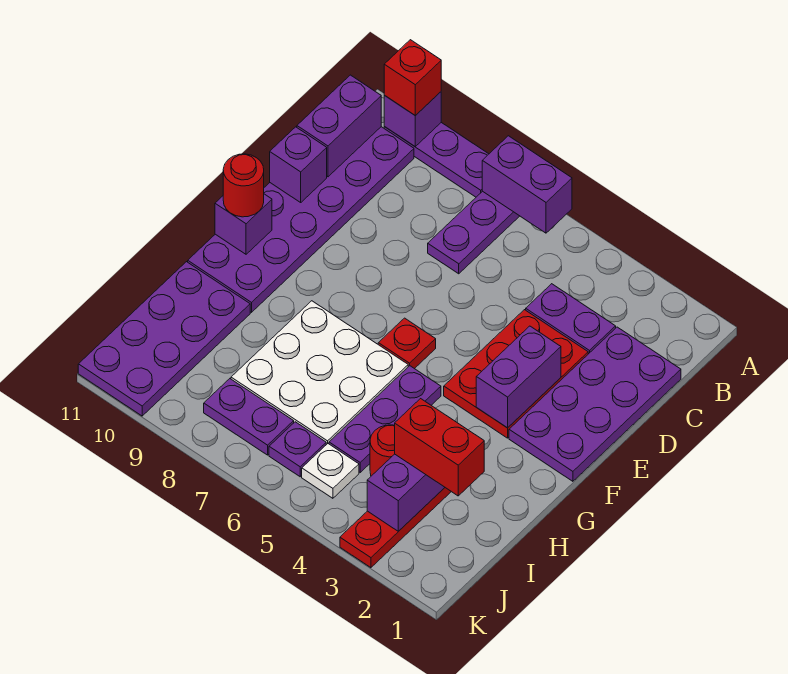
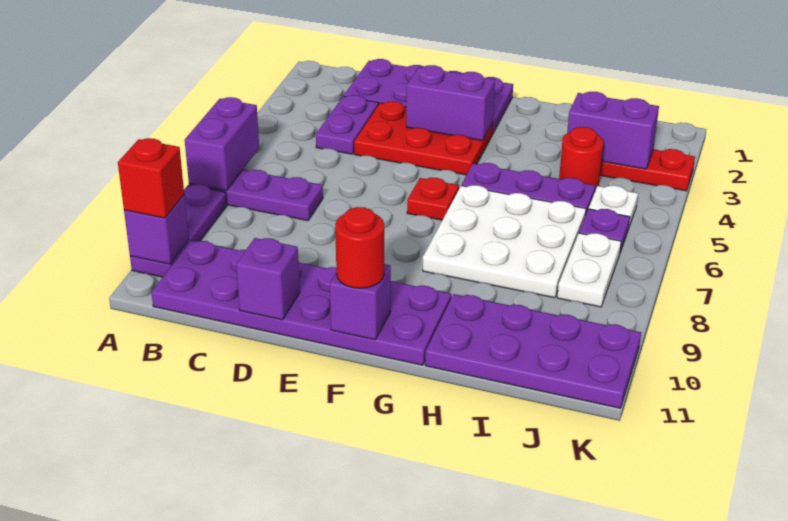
purple 1x2 brick [297,75,381,177] -> none
red 1x2 brick [395,399,484,496] -> none
purple 1x2 plate [204,379,294,455] -> white 1x2 plate [557,233,621,307]

